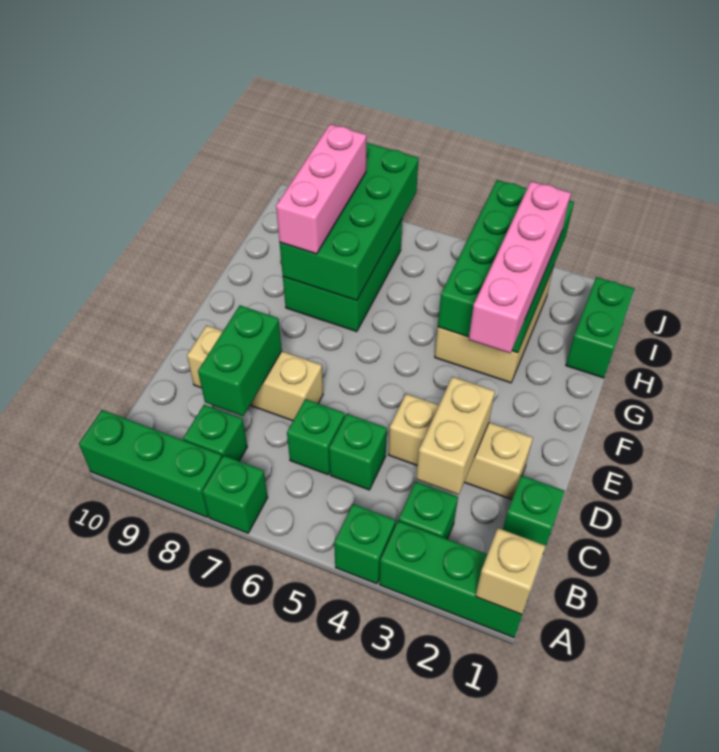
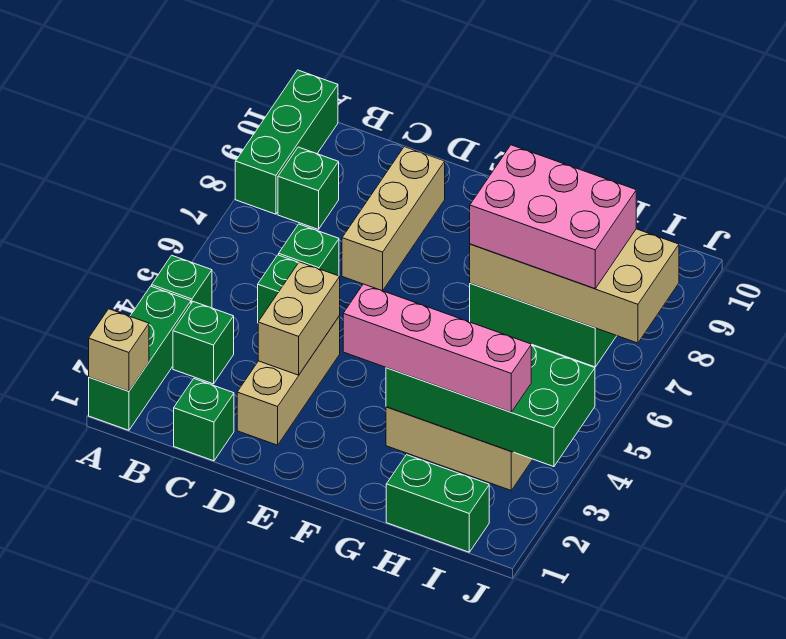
green 1x1 brick [202,455,268,533] -> none
tan 1x2 brick [416,377,495,495] -> tan 1x2 brick turned to [258,262,340,375]
green 1x2 brick [198,305,282,416] -> none
green 2x4 brick [280,143,419,301] -> tan 2x4 brick [470,229,679,343]
pink 1x3 brick [276,124,366,254] -> pink 2x3 brick [470,145,636,288]

